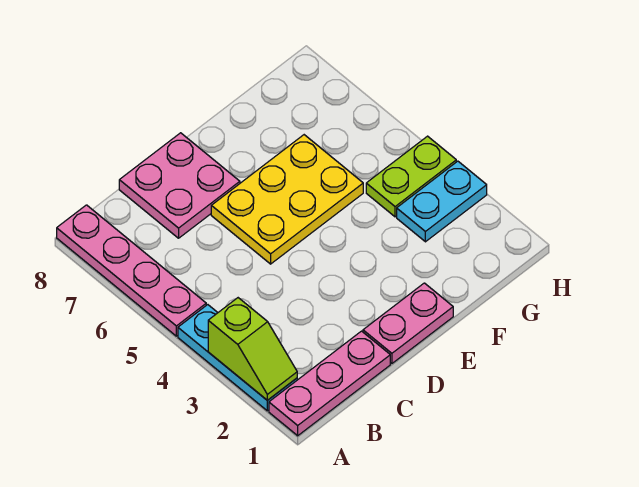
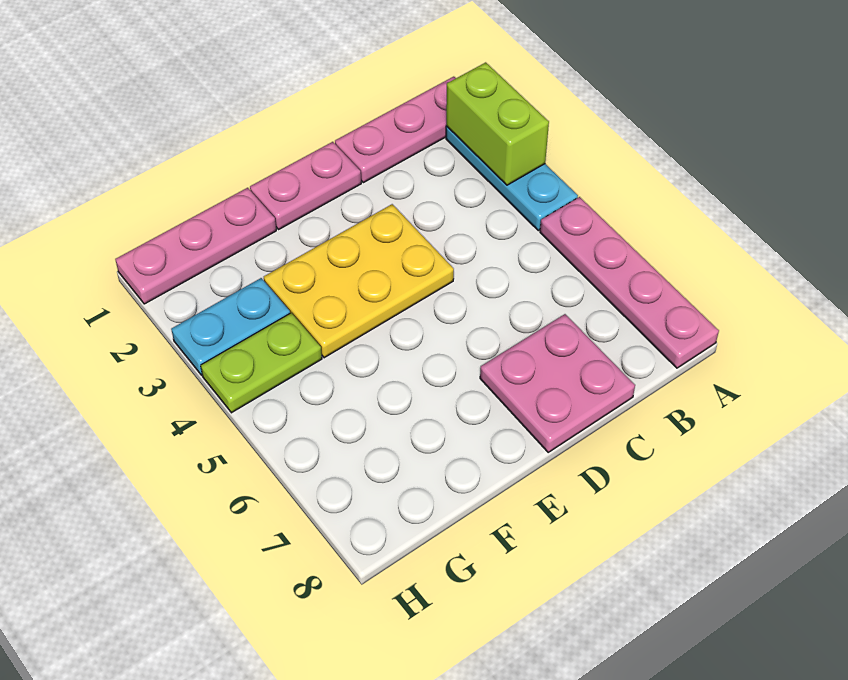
lime 1x2 slope [208,298,297,400] -> lime 1x2 brick [446,62,549,185]
yellow 2x3 plate [211,135,363,264] -> yellow 2x3 plate moved to [264,204,454,358]
none -> pink 1x3 plate [115,188,276,304]

